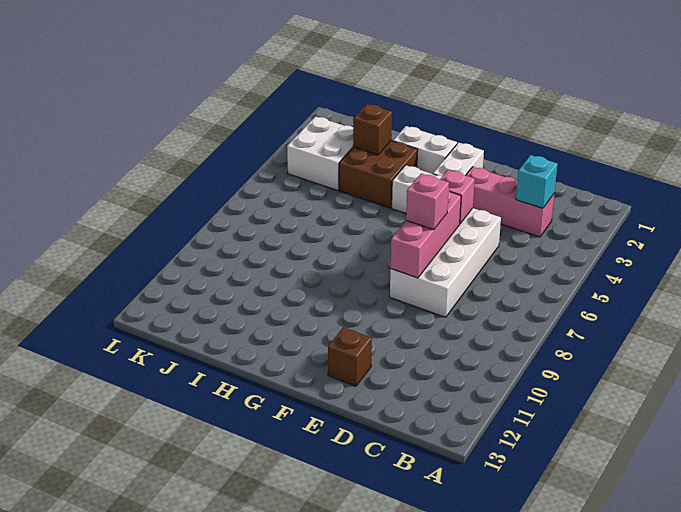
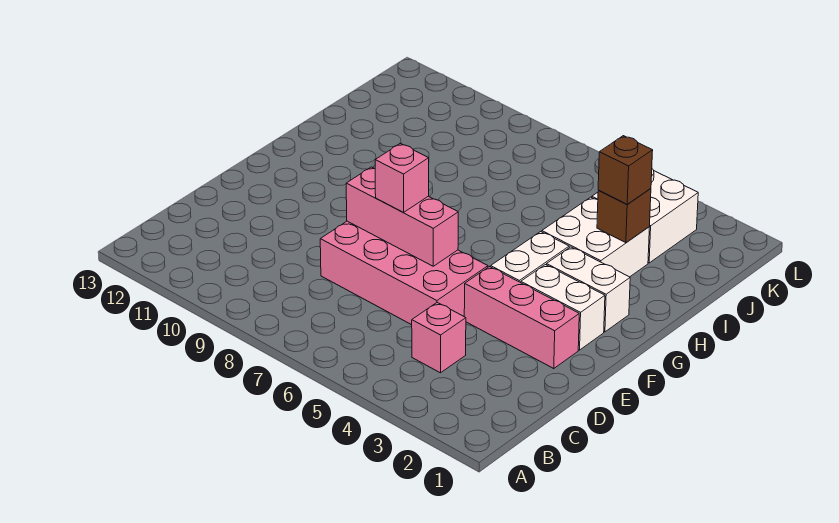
pink 1x3 brick [466,167,554,237] -> pink 1x3 brick turned to [464,267,579,369]
cyan 1x1 brick [516,155,557,208] -> none
white 2x4 brick [390,208,501,317] -> pink 2x4 brick [320,221,488,325]
pink 1x1 brick [440,170,475,224] -> pink 1x1 brick moved to [412,302,466,373]
brown 1x1 brick [328,327,372,386] -> brown 1x1 brick moved to [598,136,653,204]
white 1x2 brick [393,126,457,174] -> white 1x2 brick turned to [547,247,630,332]
brown 2x2 brick [339,141,418,208] -> white 2x2 brick [542,197,649,277]

